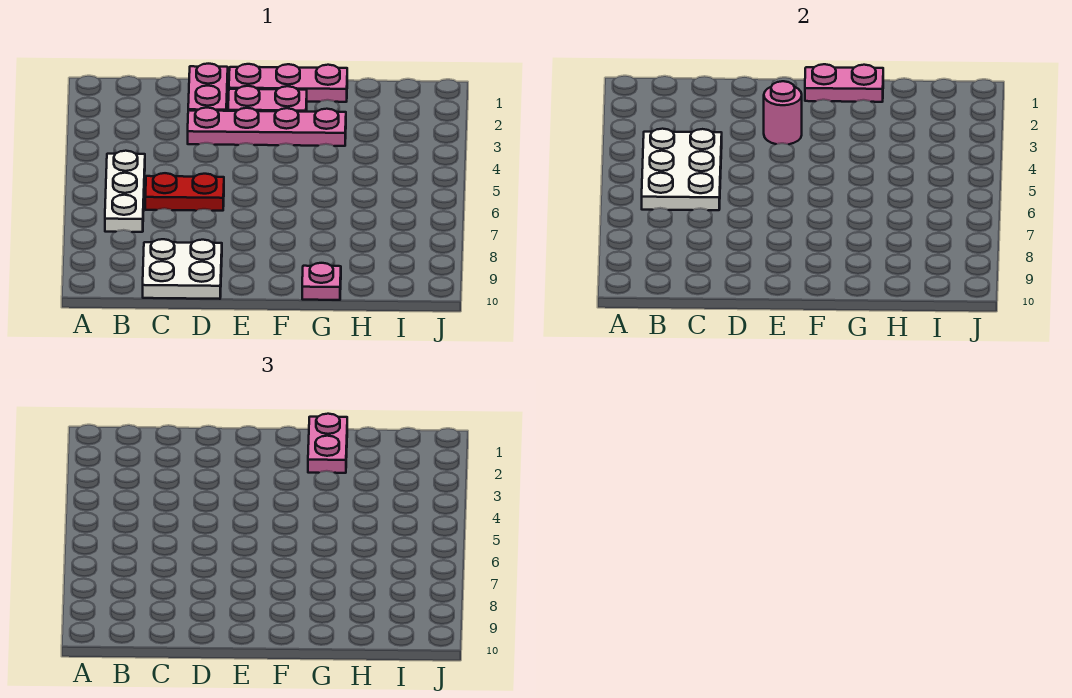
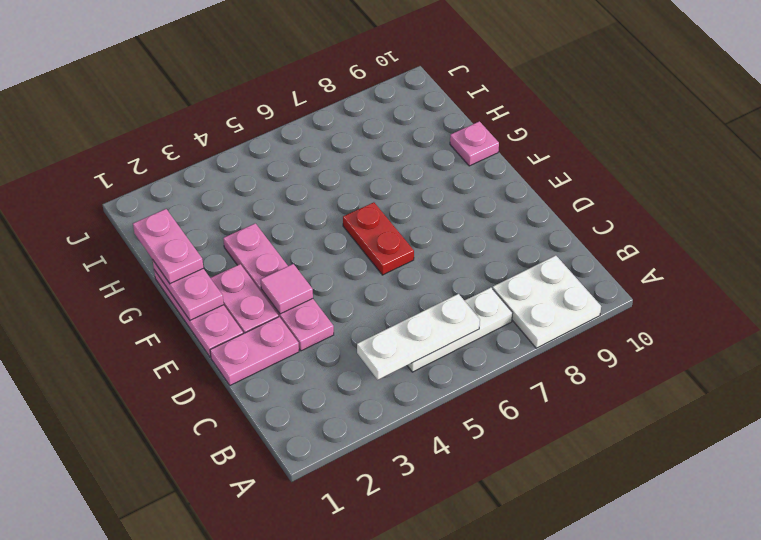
white 2x3 plate [642,129,722,210] -> white 1x3 plate [357,294,480,380]
red 1x2 plate [145,173,224,211] -> red 1x2 plate moved to [343,202,414,275]
white 2x2 plate [143,239,222,299] -> white 2x2 plate moved to [493,255,601,348]
pink 1x1 round brick [764,81,802,144] -> pink 1x1 tile [260,264,313,314]
pink 1x2 plate [308,414,347,473] -> pink 1x2 plate turned to [133,209,203,284]

